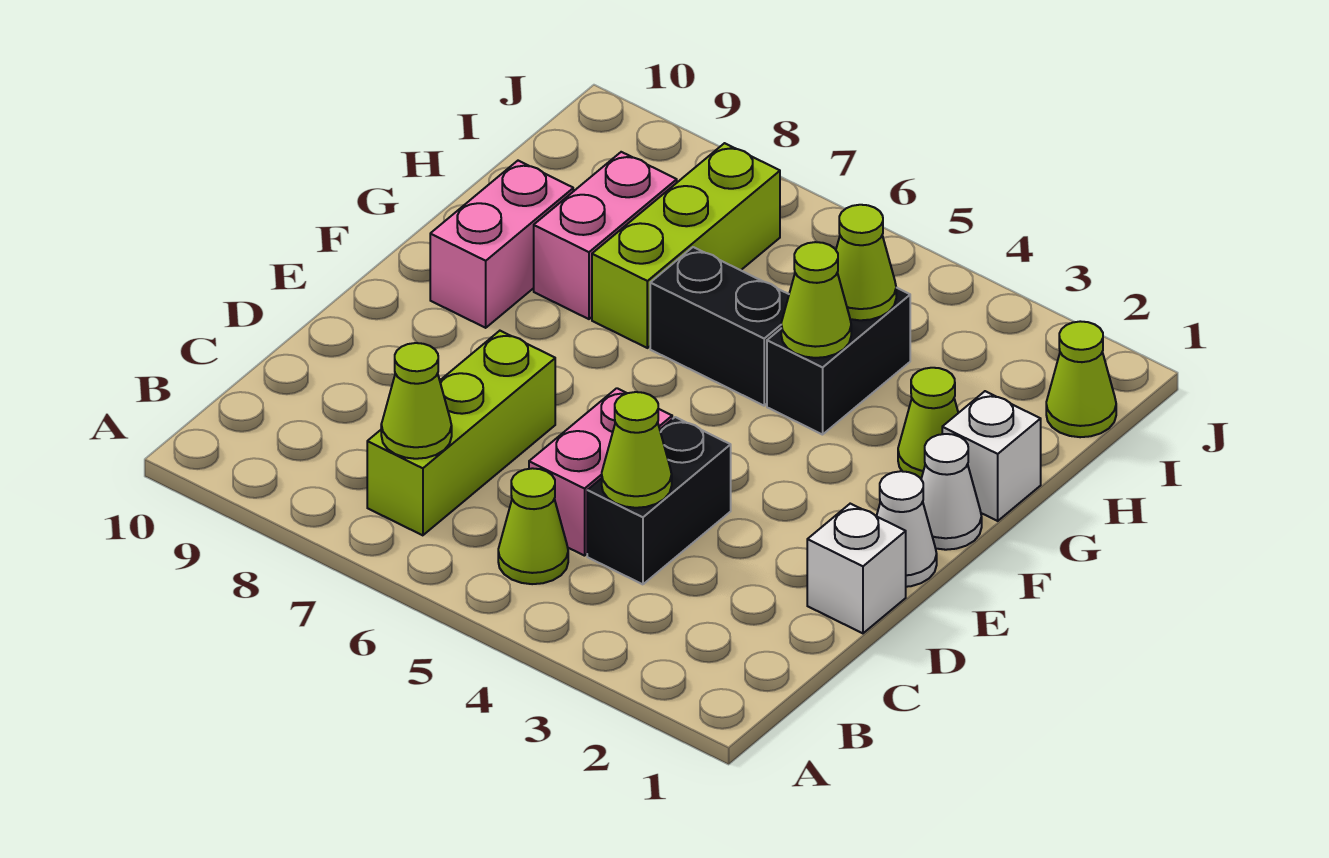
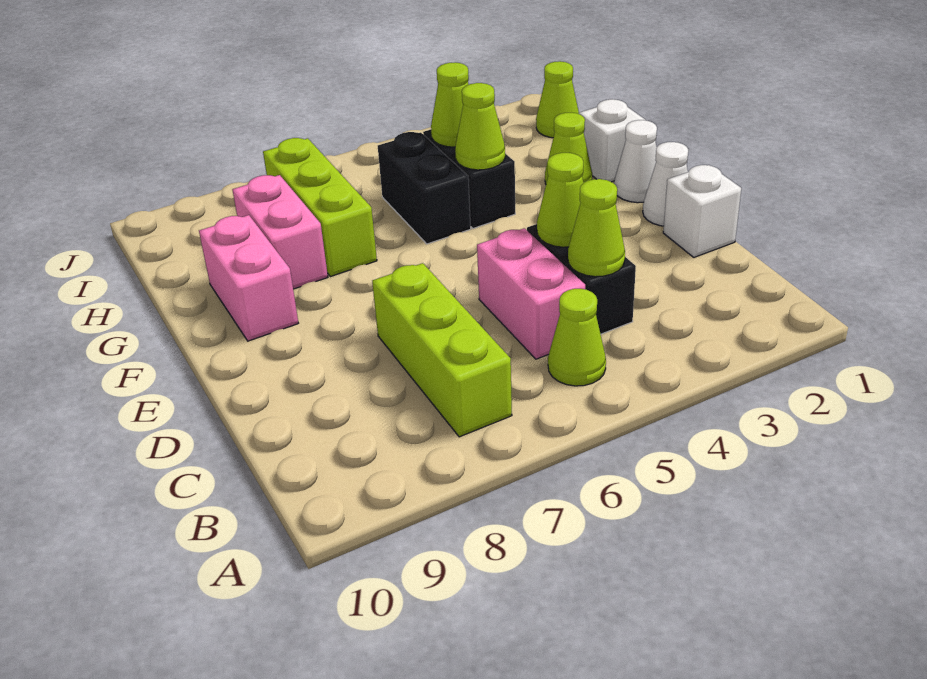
lime 1x1 cone [381,343,452,459] -> lime 1x1 cone moved to [537,153,584,247]
black 1x2 brick [650,247,789,406] -> black 1x2 brick turned to [378,132,471,244]

